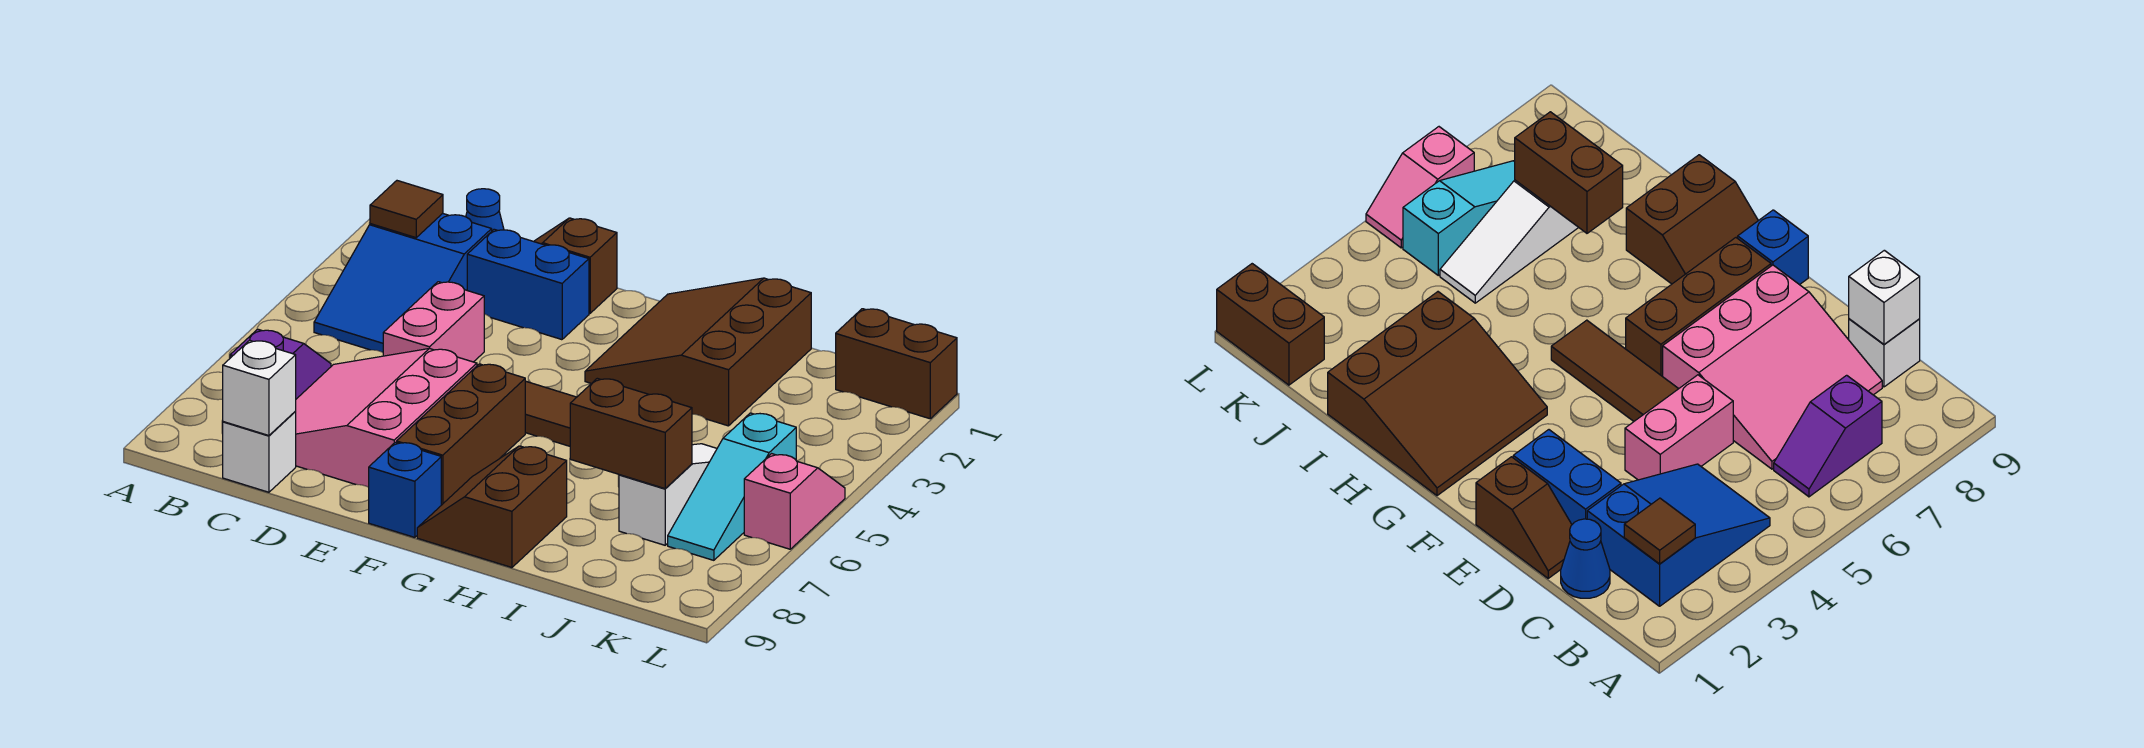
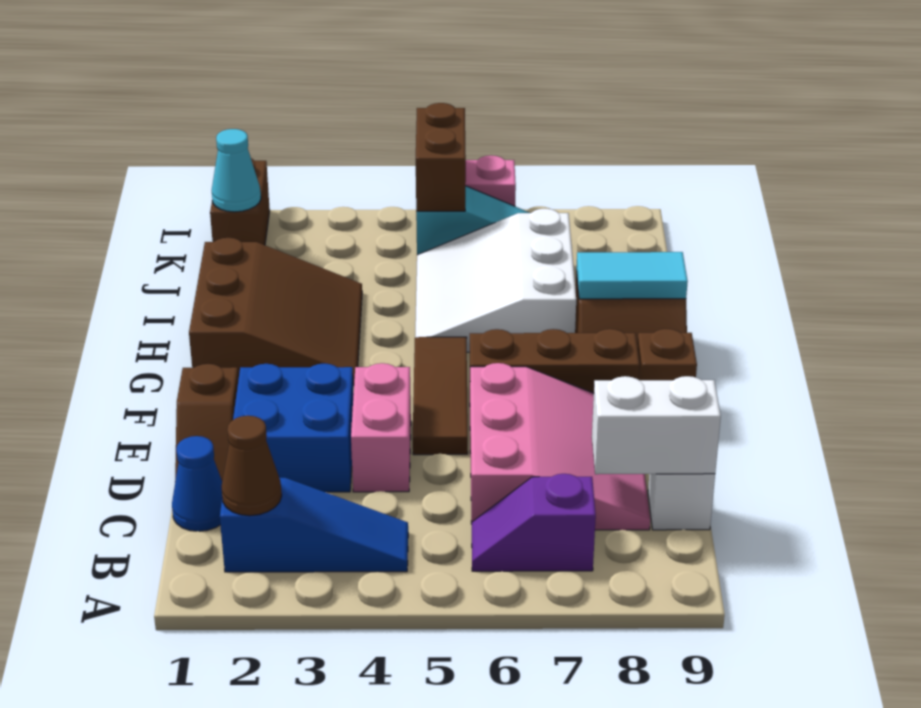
blue 2x3 slope [314,213,492,352] -> blue 1x3 slope [220,478,408,572]
brown 1x1 tile [370,181,443,238] -> brown 1x1 cone [221,416,282,516]
pink 3x3 slope [295,348,477,487] -> pink 3x3 slope turned to [470,363,650,530]
white 1x1 brick [223,340,296,436] -> white 1x2 brick [592,376,721,474]
blue 1x2 brick [467,229,589,340] -> blue 2x2 brick [233,363,354,492]
pink 1x2 brick [383,282,484,362] -> pink 1x2 brick turned to [351,363,411,492]
blue 1x1 brick [369,442,441,537] -> brown 1x1 brick [637,329,697,380]
brown 3x3 slope [585,278,811,426] -> brown 3x3 slope turned to [189,238,362,385]
none -> cyan 1x2 tile [576,252,688,299]
brown 1x2 brick [570,378,692,489] -> brown 1x2 brick moved to [416,103,466,211]
white 1x3 slope [619,444,717,545] -> white 3x3 slope [415,208,576,352]
none -> cyan 1x1 cone [212,129,261,212]

